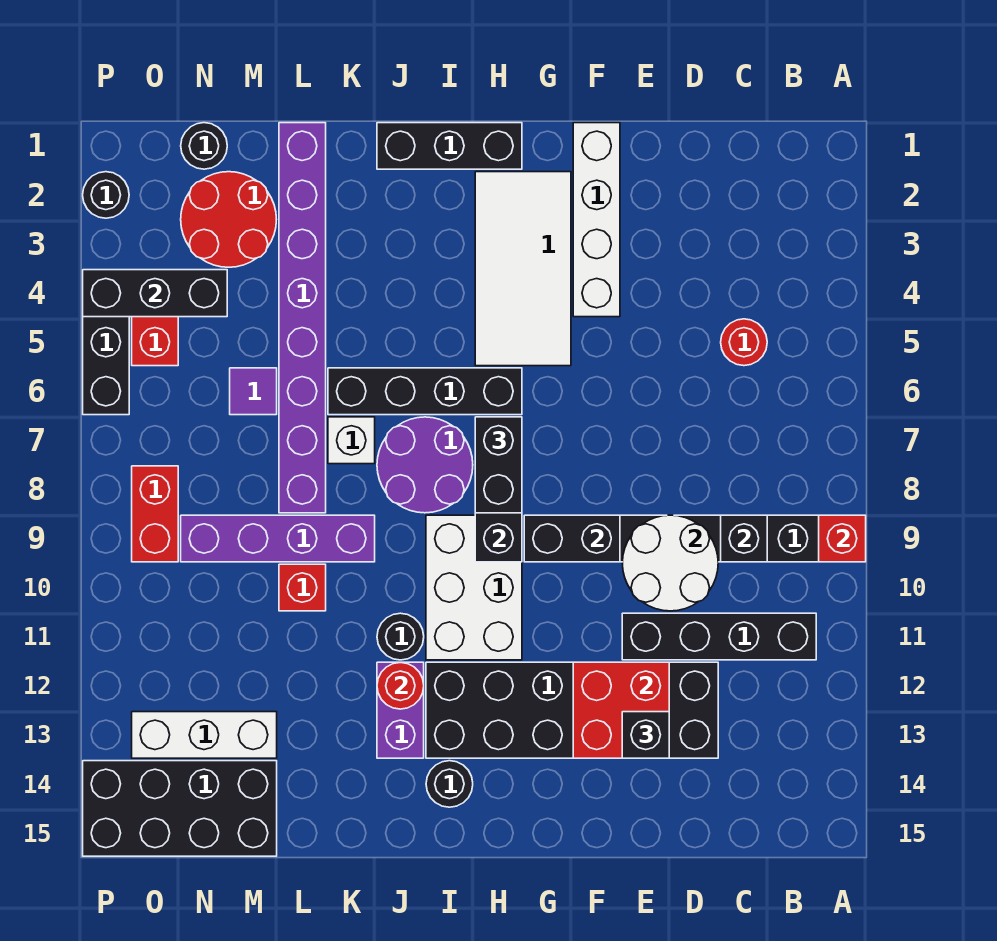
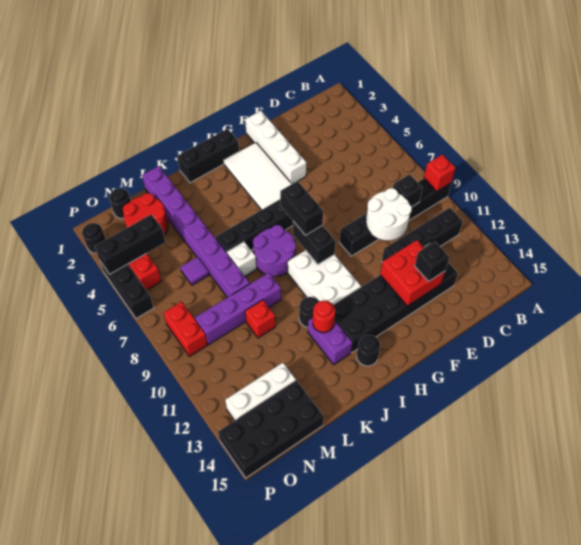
red 1x1 round brick [721,319,767,366] -> none
black 1x2 brick [524,515,620,562] -> none

